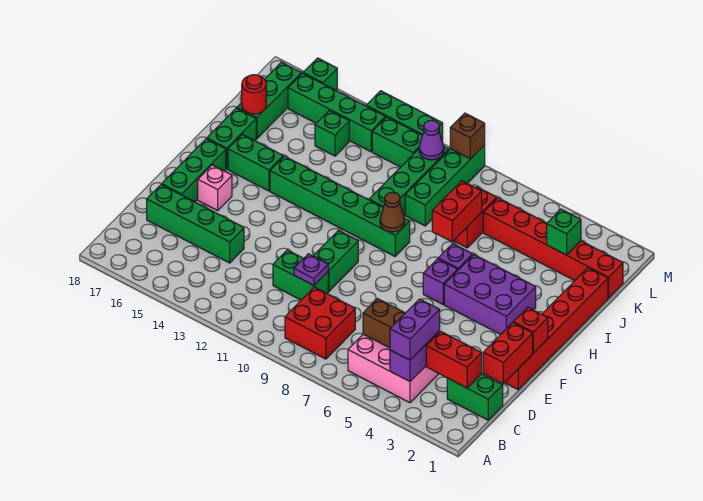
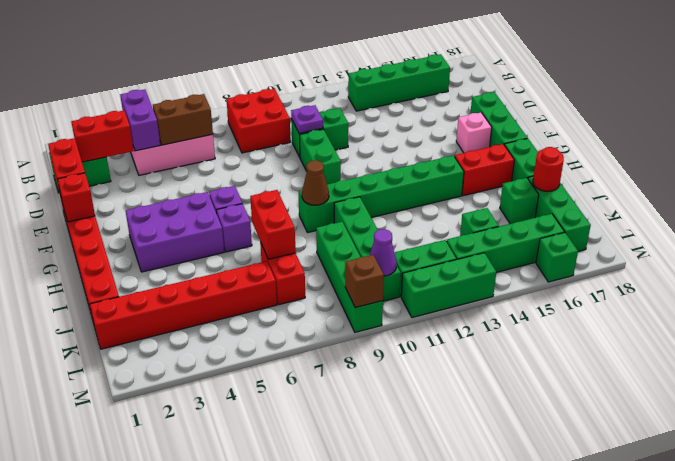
purple 1x2 brick [390,299,440,360] -> none
green 1x4 brick [147,184,244,263] -> green 1x4 brick moved to [348,54,450,111]
green 1x2 brick [228,134,283,191] -> red 1x2 brick [455,144,514,196]
green 1x1 brick [547,209,581,255] -> green 1x1 brick moved to [500,178,539,224]

